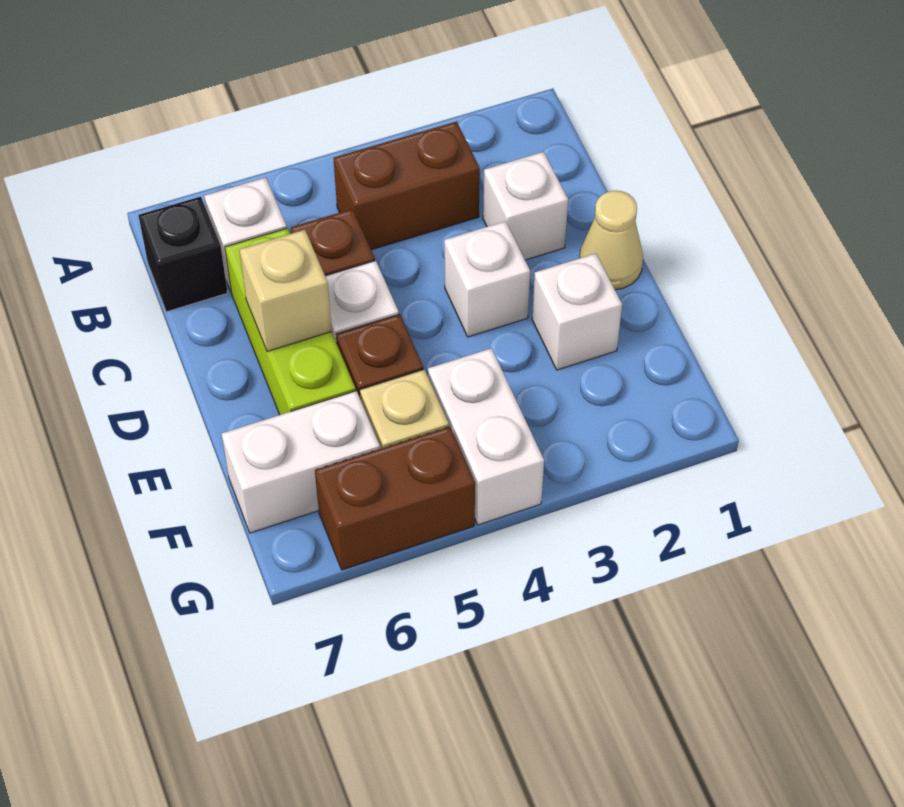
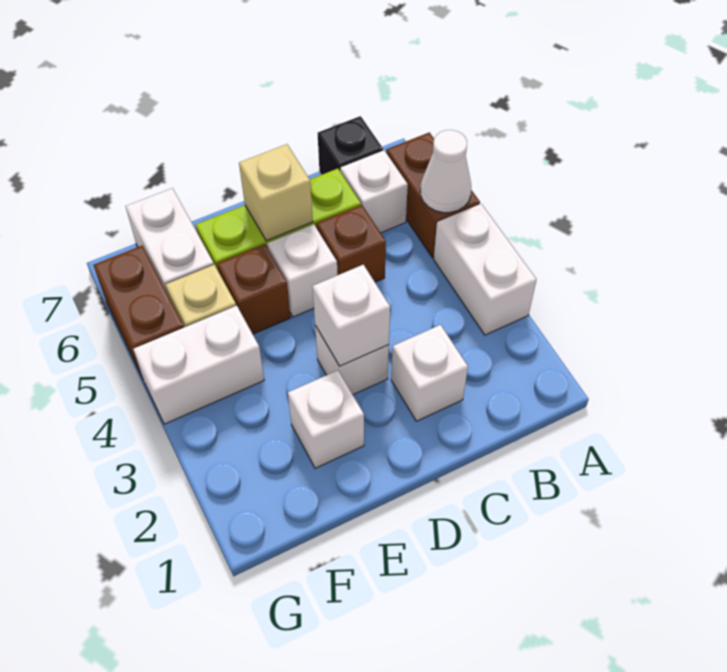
none -> white 1x2 brick [434,204,536,335]
none -> white 1x1 cone [420,130,471,213]
brown 1x2 brick [334,121,480,250] -> brown 1x2 brick moved to [386,133,480,258]
tan 1x1 cone [579,190,643,290] -> none
none -> white 1x1 brick [313,265,390,366]

